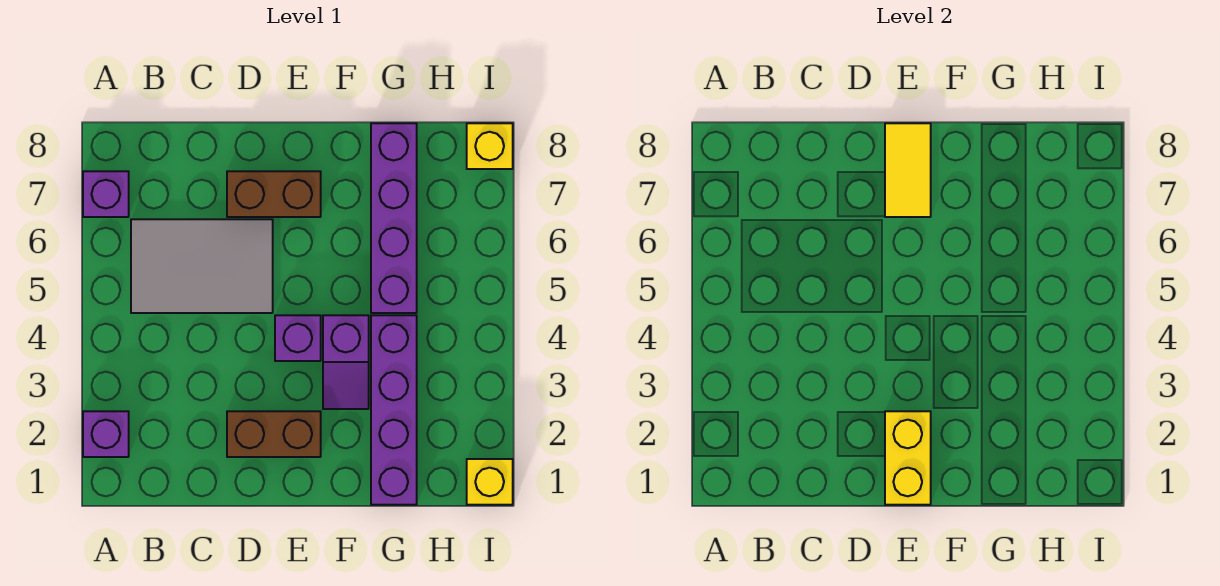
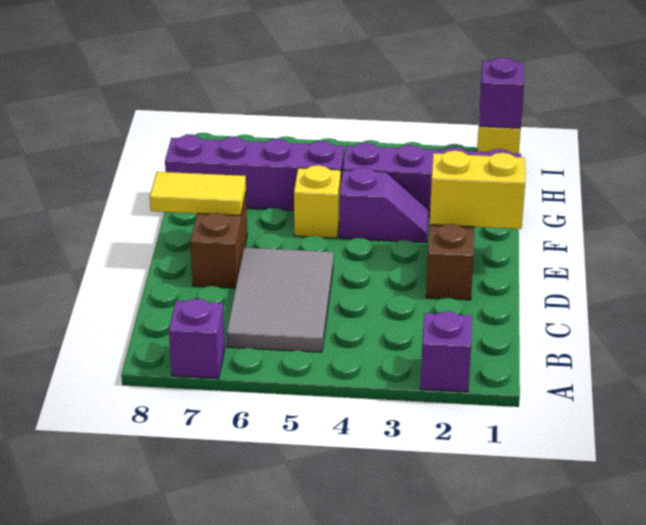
purple 1x1 brick [275,315,321,361] -> purple 1x1 brick moved to [479,57,524,128]
yellow 1x1 brick [467,123,513,169] -> yellow 1x1 brick moved to [294,165,341,238]

